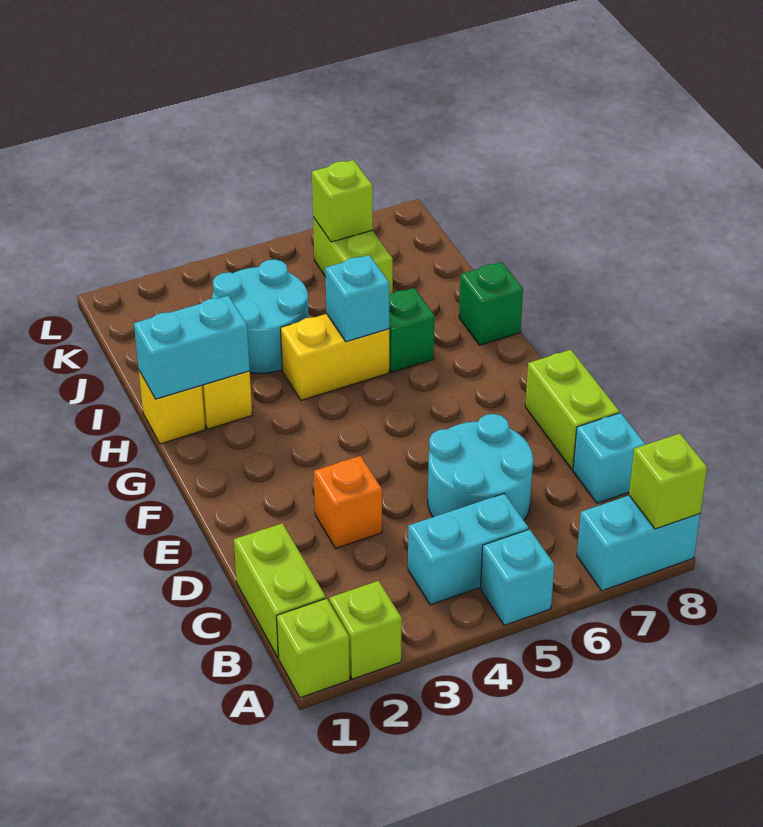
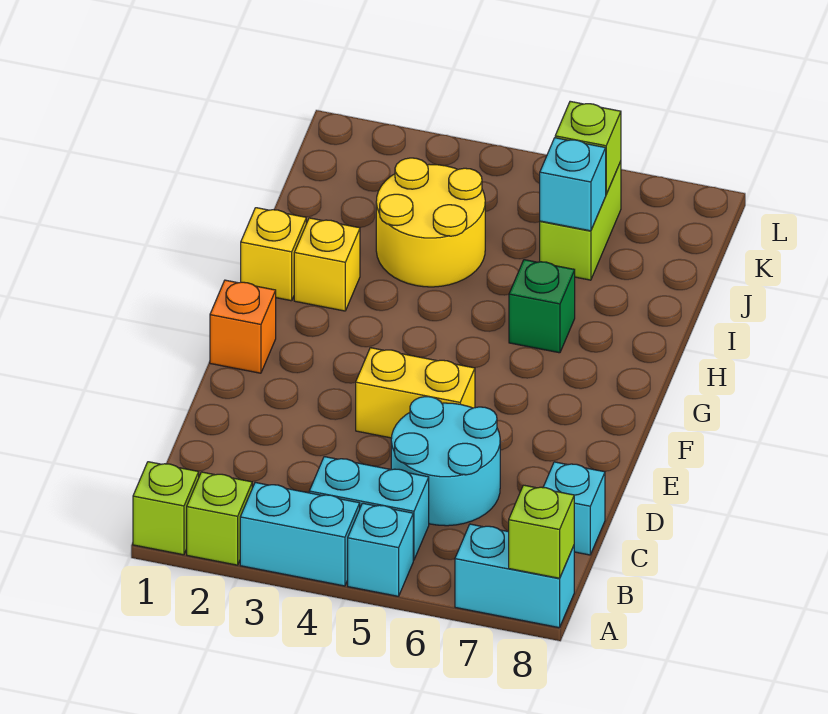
lime 1x2 brick [234,523,326,658] -> none
orange 1x1 brick [314,456,382,548] -> orange 1x1 brick moved to [210,280,276,373]
lime 1x2 brick [525,350,619,470] -> none
cyan 1x2 brick [134,296,250,399] -> cyan 1x2 brick moved to [240,483,360,586]
yellow 1x2 brick [281,314,389,400] -> yellow 1x2 brick moved to [356,348,475,438]
cyan 1x1 brick [325,255,389,342] -> cyan 1x1 brick moved to [540,138,606,231]
green 1x1 brick [459,262,523,345] -> none
cyan 2x2 round brick [212,259,309,373] -> yellow 2x2 round brick [376,158,485,287]

